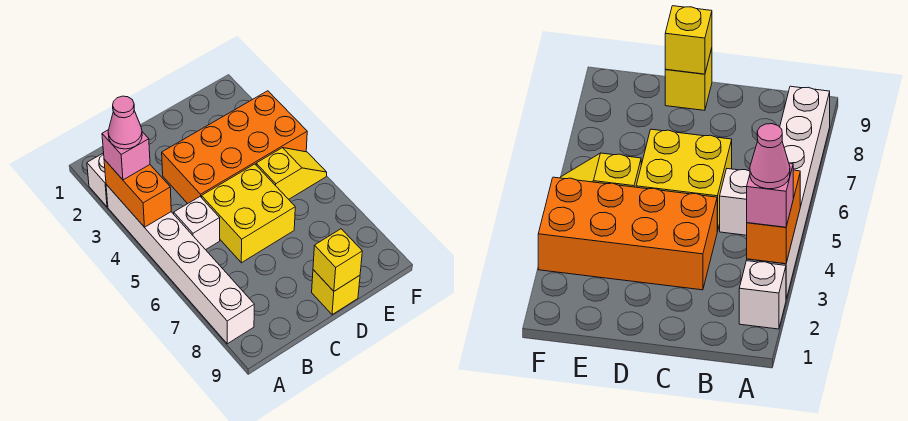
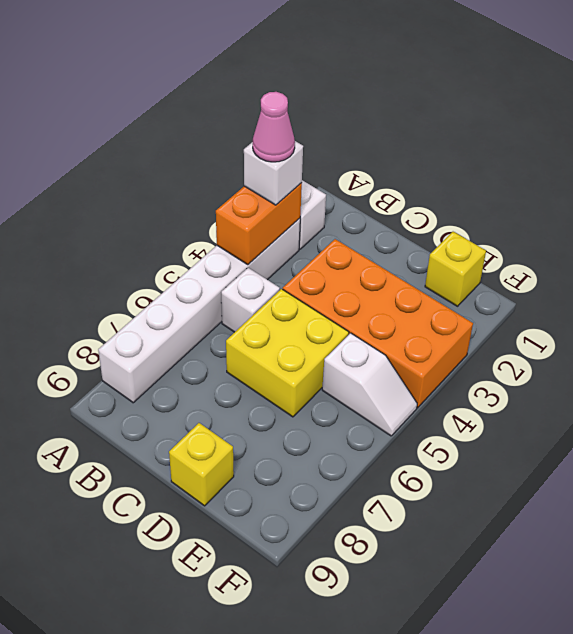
pink 1x1 brick [102,130,150,180] -> white 1x1 brick [244,141,303,205]
yellow 1x1 brick [313,229,362,291] -> yellow 1x1 brick moved to [425,232,486,306]
yellow 1x2 slope [256,148,327,199] -> white 1x2 slope [322,333,417,436]

